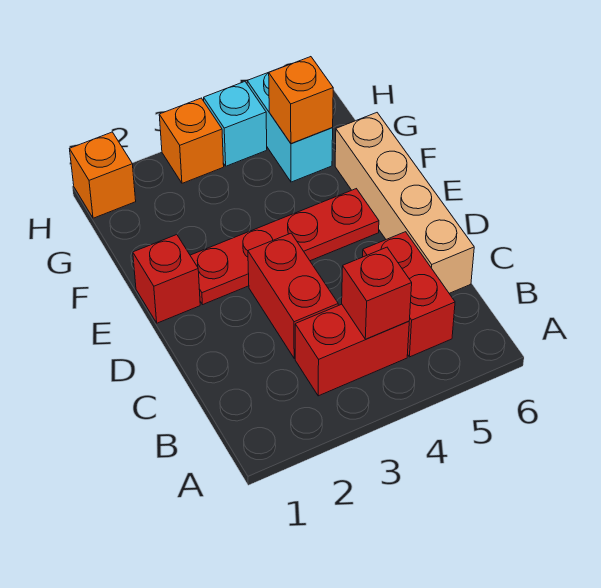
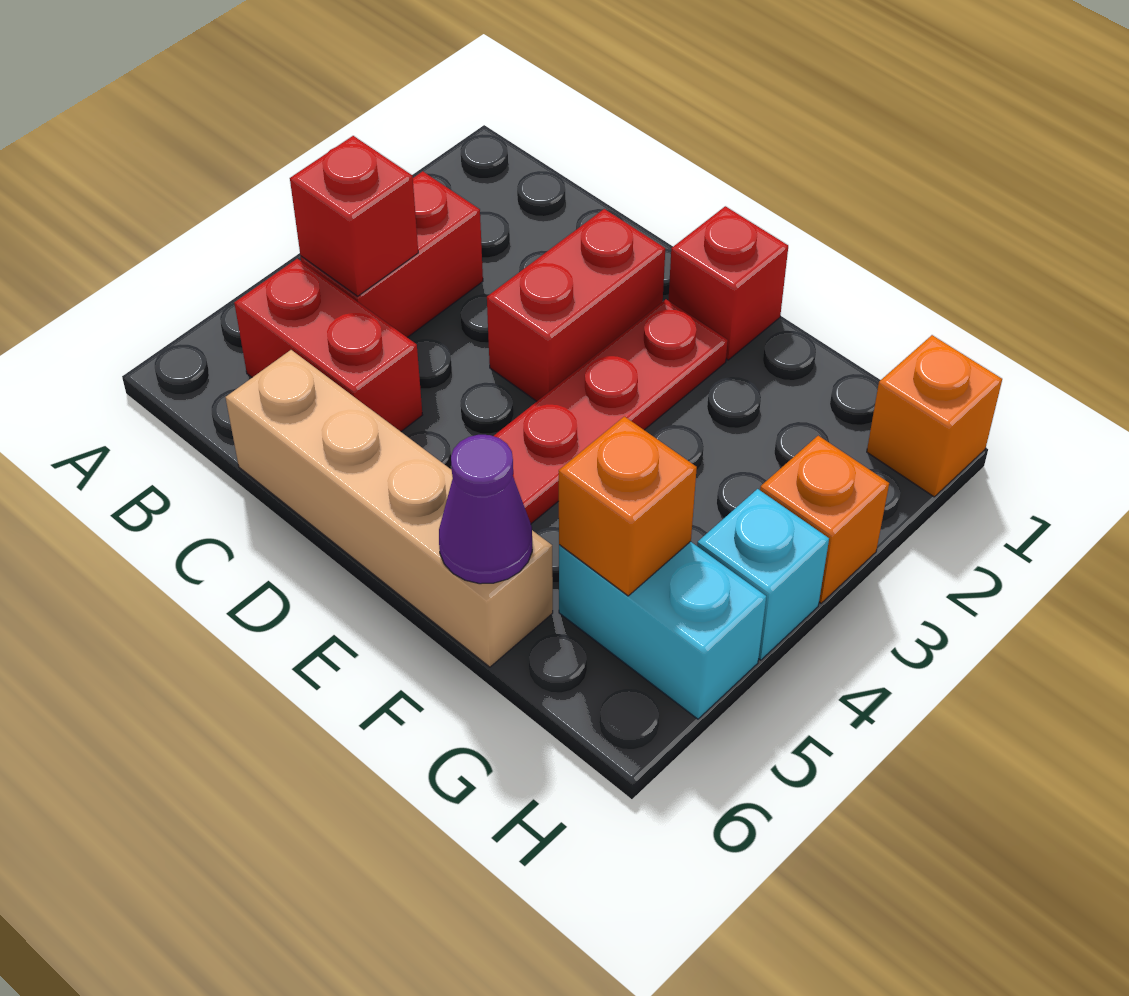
red 1x2 brick [248,233,338,358] -> red 1x2 brick turned to [487,209,665,401]
none -> purple 1x1 cone [439,435,532,584]

